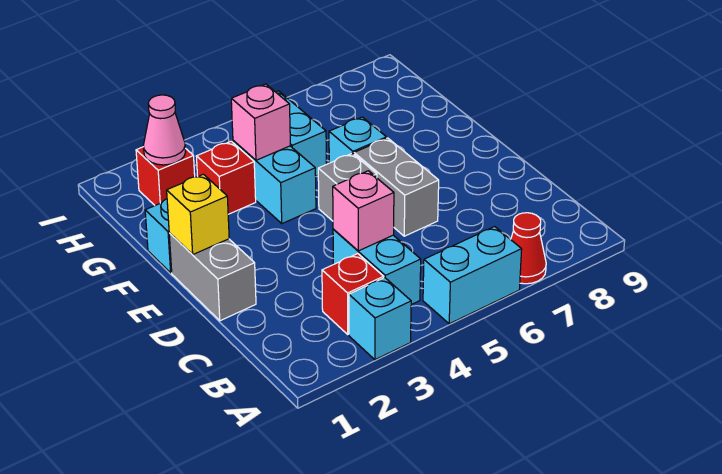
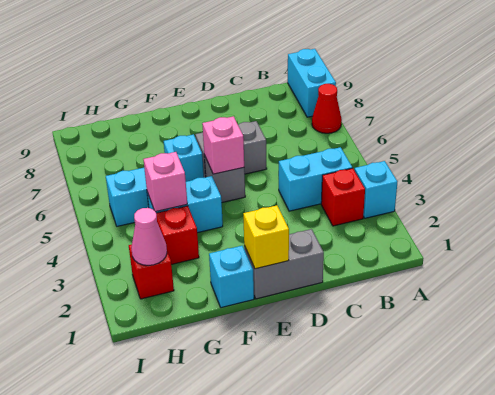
cyan 1x2 brick [423,227,522,324] -> cyan 1x2 brick moved to [288,49,336,117]
pink 1x1 brick [333,171,394,251] -> pink 1x1 brick moved to [202,116,244,174]

